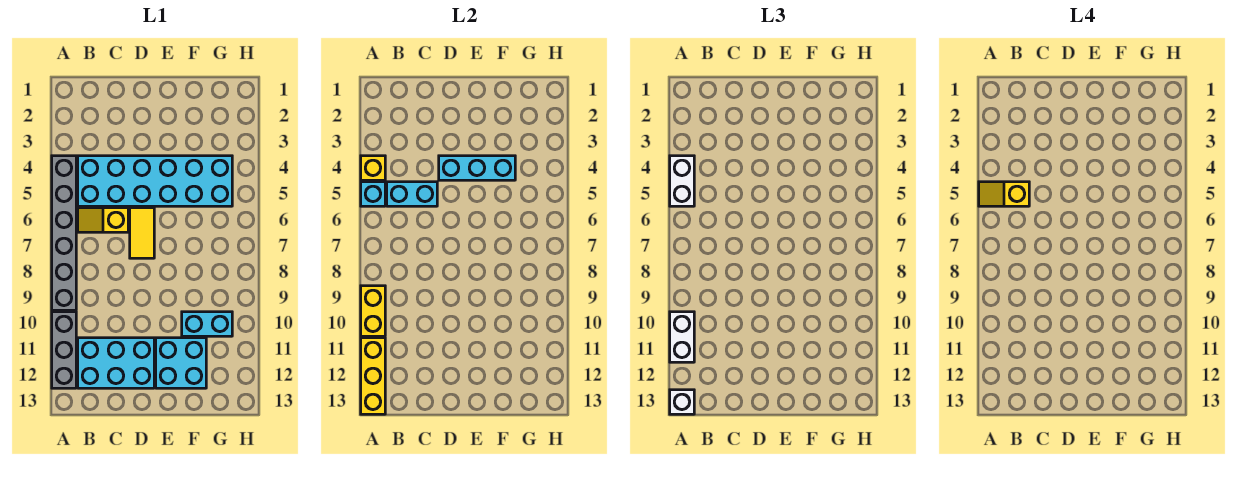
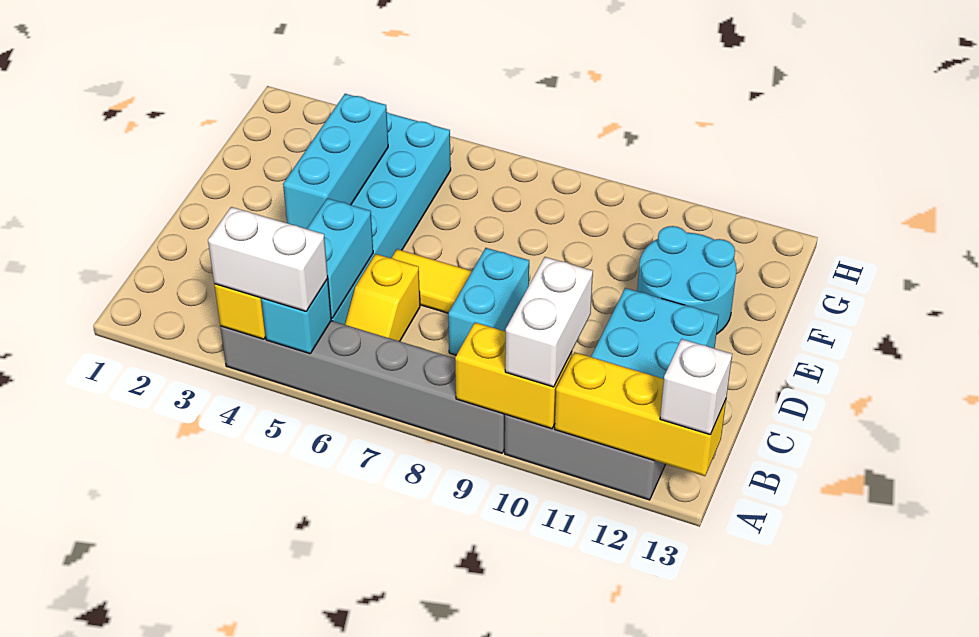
yellow 1x2 slope [979,182,1029,206] -> none
white 1x2 brick [670,312,694,362] -> white 1x2 brick turned to [505,257,593,387]
cyan 2x2 brick [156,338,206,388] -> cyan 2x2 round brick [637,226,737,334]
cyan 1x2 brick [182,312,232,336] -> cyan 1x2 brick moved to [448,248,529,355]

